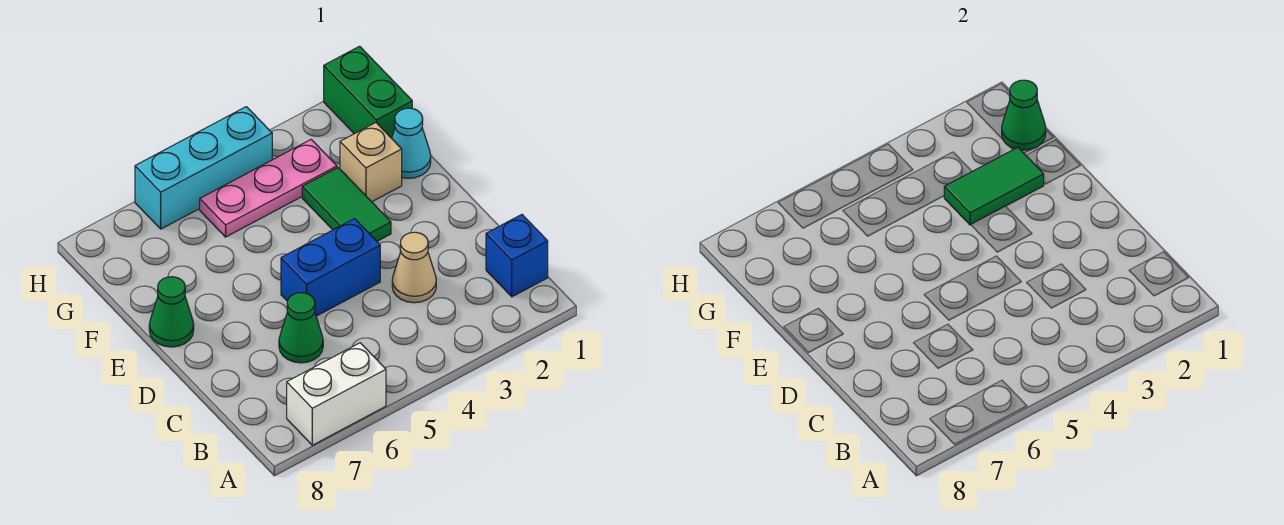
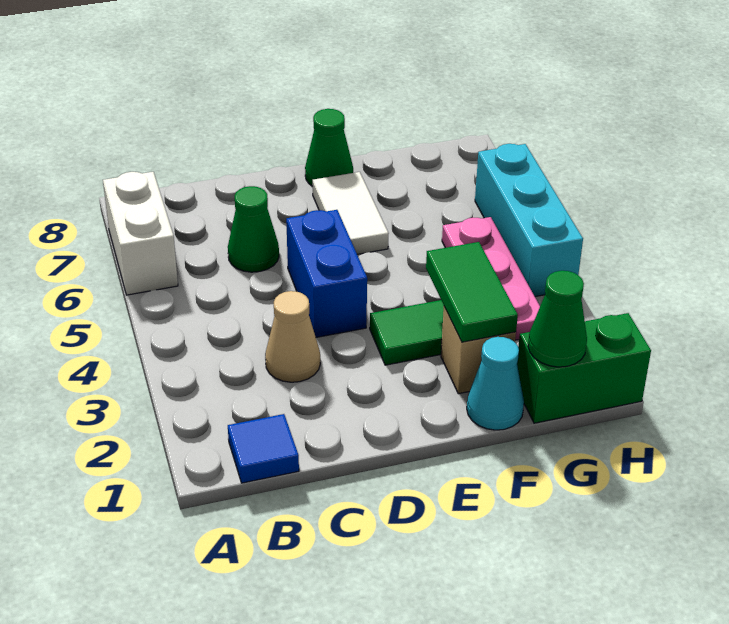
blue 1x1 brick [486,215,548,297] -> blue 1x1 tile [228,414,299,483]
none -> white 1x2 tile [313,172,389,254]

